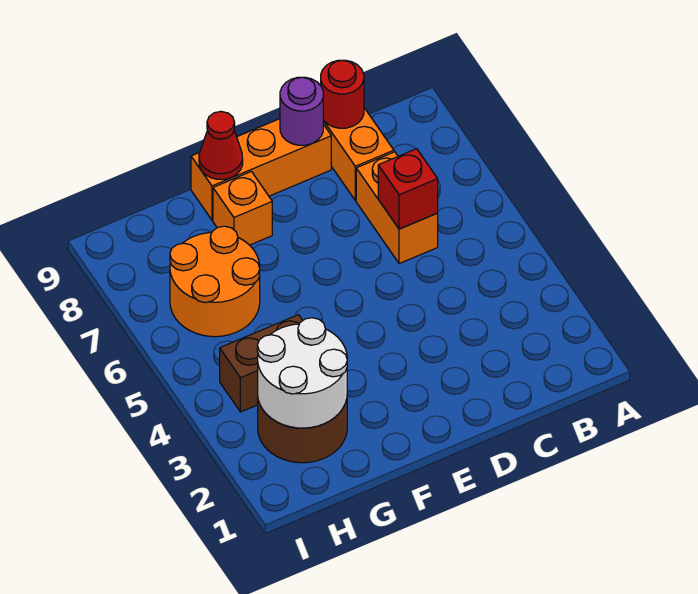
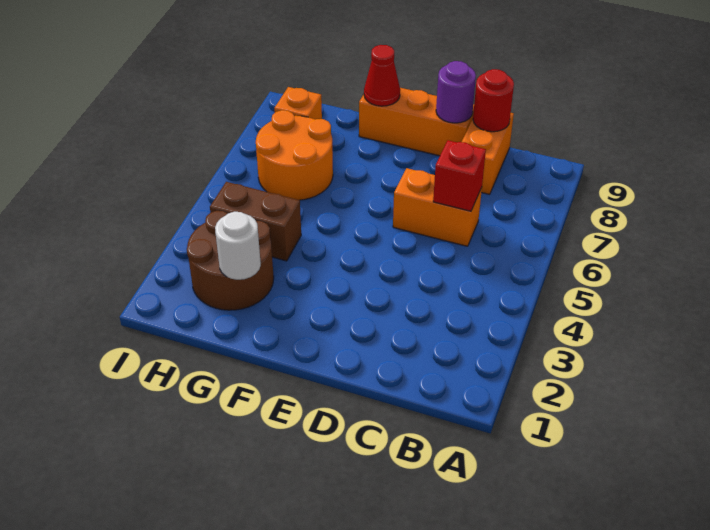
orange 1x2 brick [356,152,438,264] -> orange 1x2 brick turned to [393,168,482,246]
orange 1x1 brick [213,171,272,245] -> orange 1x1 brick moved to [274,87,322,119]
white 2x2 round brick [257,318,347,428] -> white 1x1 round brick [215,212,261,280]

